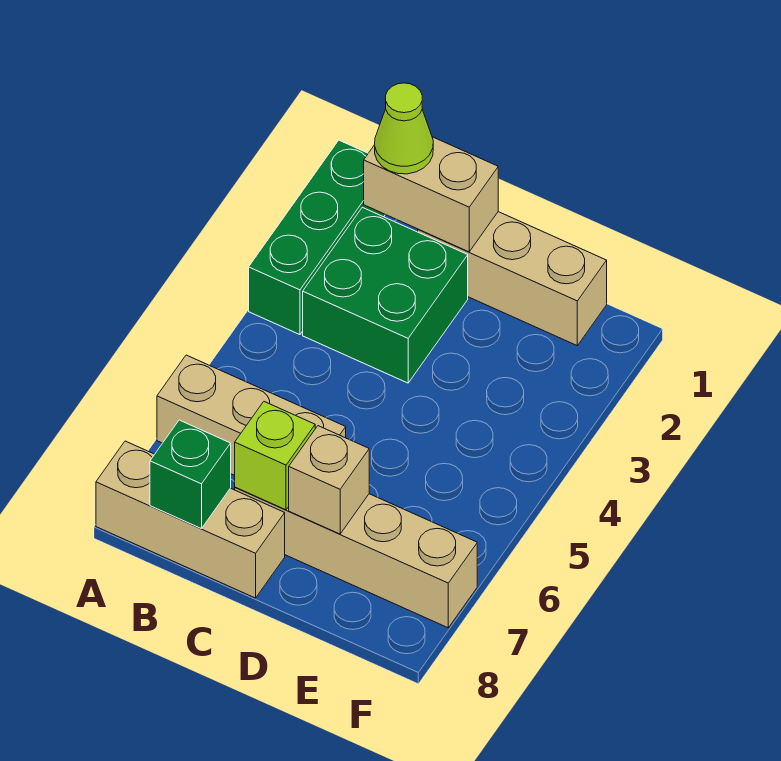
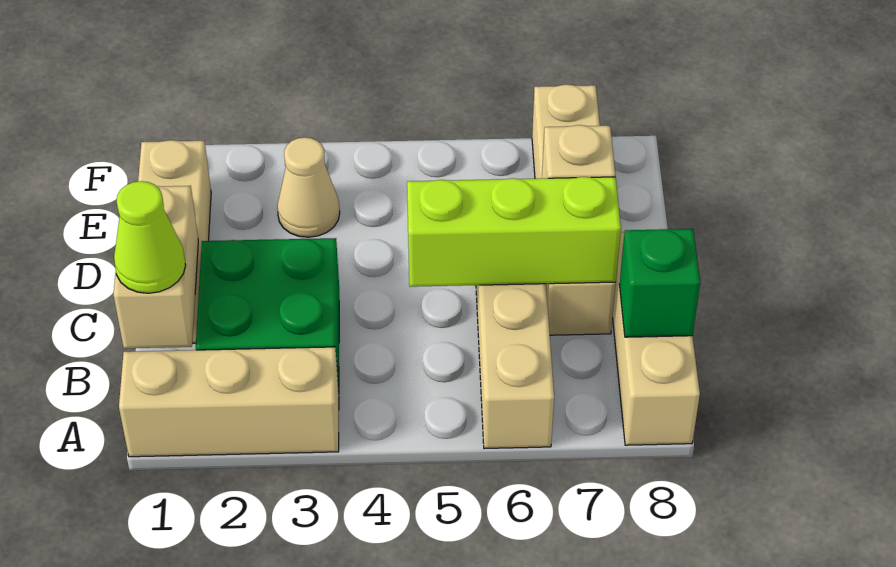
green 1x3 brick [249,140,385,335] -> tan 1x3 brick [119,347,339,457]
lime 1x1 brick [235,402,315,510] -> lime 1x3 brick [407,177,621,287]
none -> tan 1x1 cone [277,137,340,237]

